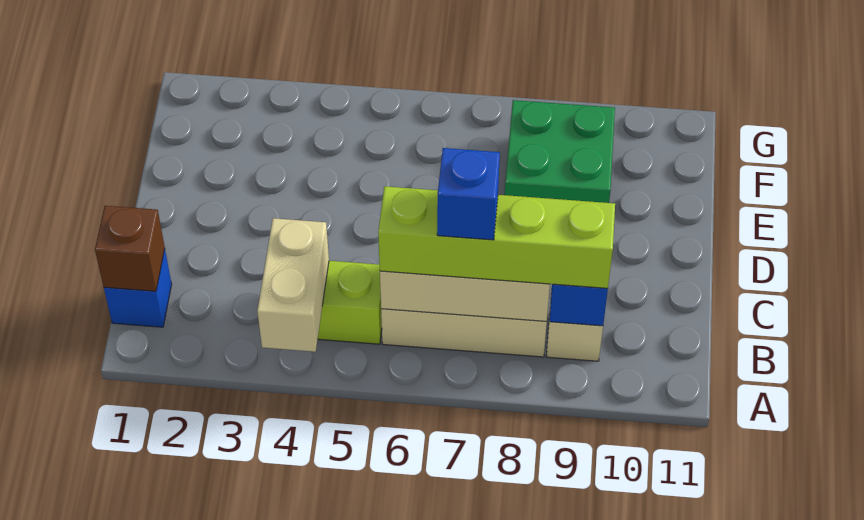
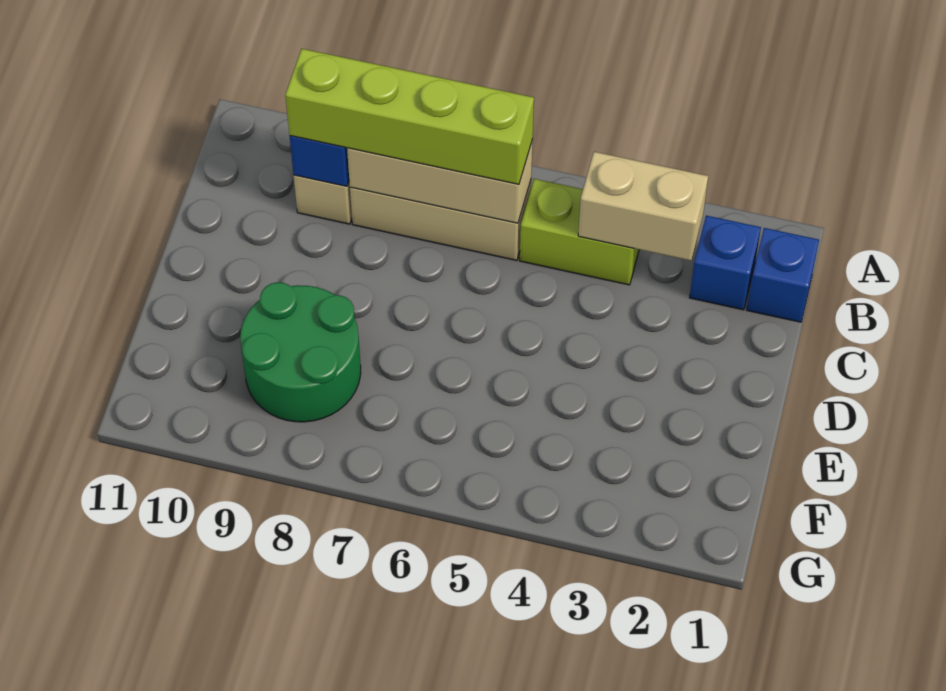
tan 1x2 brick [257,218,329,352] -> tan 1x2 brick turned to [578,152,708,261]
brown 1x1 brick [95,206,165,291] -> none
blue 1x1 brick [437,148,500,240] -> blue 1x1 brick moved to [689,216,761,310]
green 2x2 brick [505,100,615,203] -> green 2x2 round brick [240,282,361,422]

